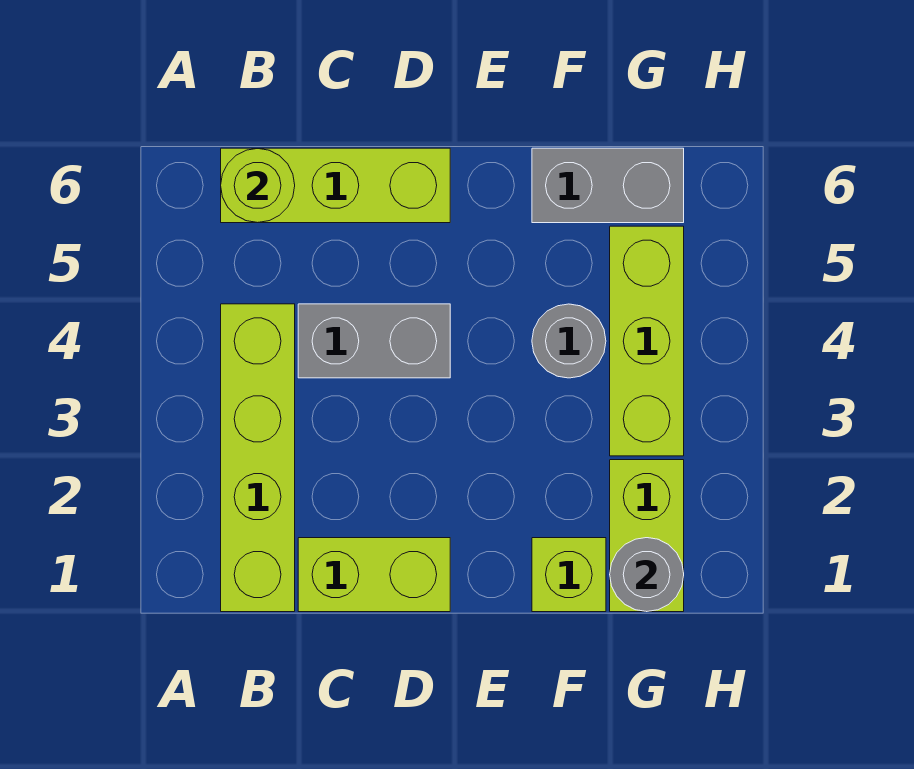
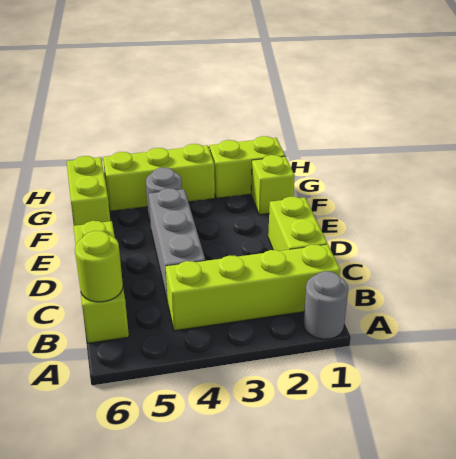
grey 1x2 brick [298,304,450,378] -> grey 1x3 brick [149,188,205,302]
grey 1x2 brick [532,148,684,223] -> lime 1x2 brick [67,156,110,226]
grey 1x1 round brick [610,538,684,612] -> grey 1x1 round brick moved to [303,271,348,339]

